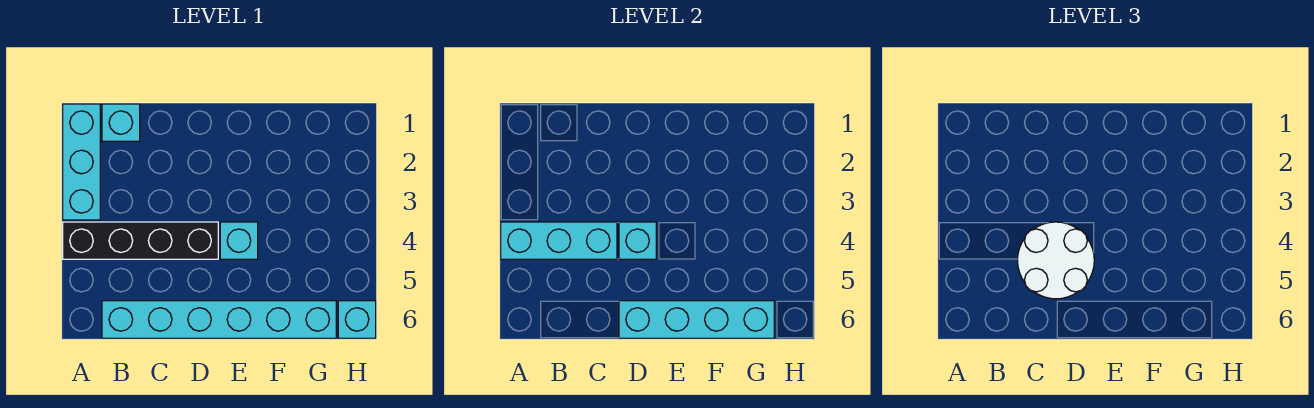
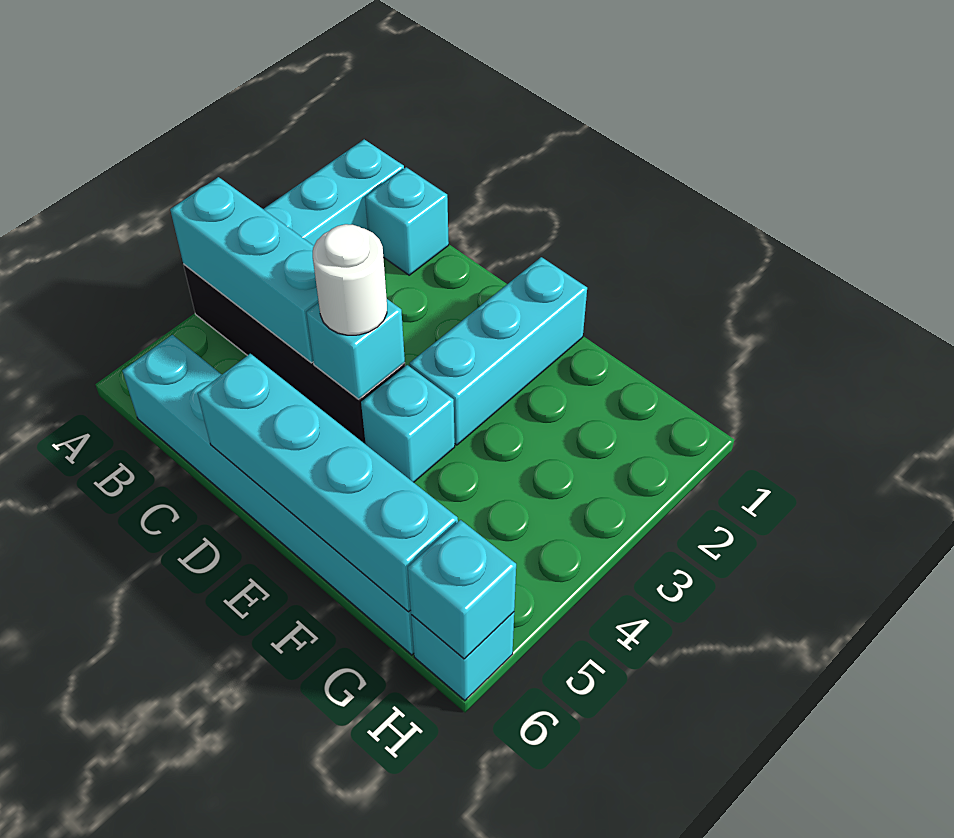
white 2x2 round brick [1018,222,1094,299] -> white 1x1 round brick [313,224,387,335]
none -> cyan 1x3 brick [409,257,587,445]
none -> cyan 1x1 brick [408,520,516,659]

